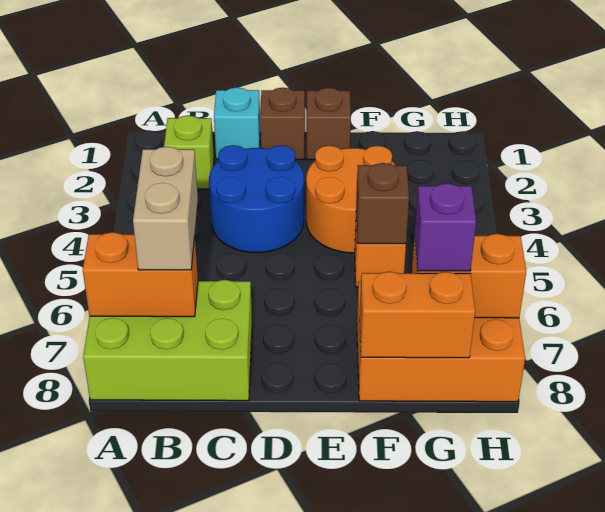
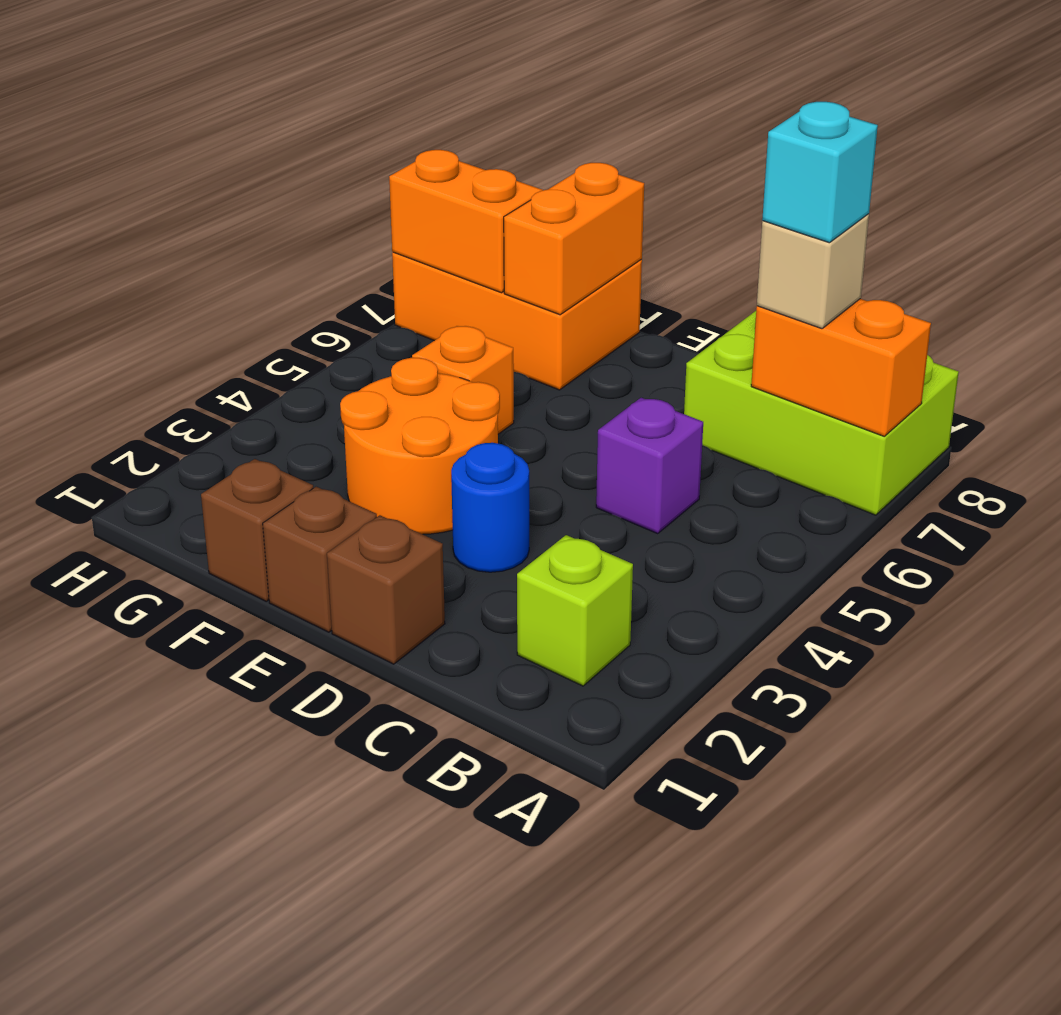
tan 1x2 brick [133,147,198,270] -> tan 1x1 brick [757,214,869,329]
cyan 1x1 brick [214,87,260,159] -> cyan 1x1 brick moved to [762,102,878,243]
blue 2x2 round brick [209,145,304,253] -> blue 1x1 round brick [451,443,529,572]
brown 1x1 brick [356,163,409,244] -> brown 1x1 brick moved to [201,459,313,601]
orange 1x2 brick [360,272,475,358] -> orange 1x2 brick turned to [504,163,644,315]
purple 1x1 brick [415,183,476,271] -> purple 1x1 brick moved to [596,398,703,533]

